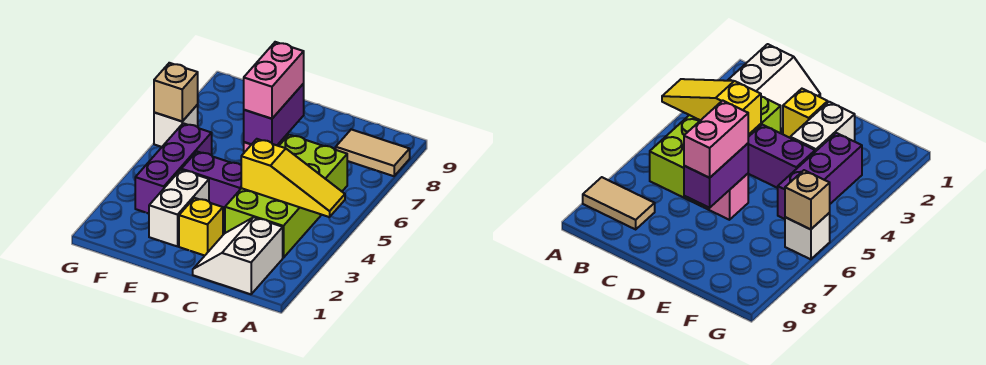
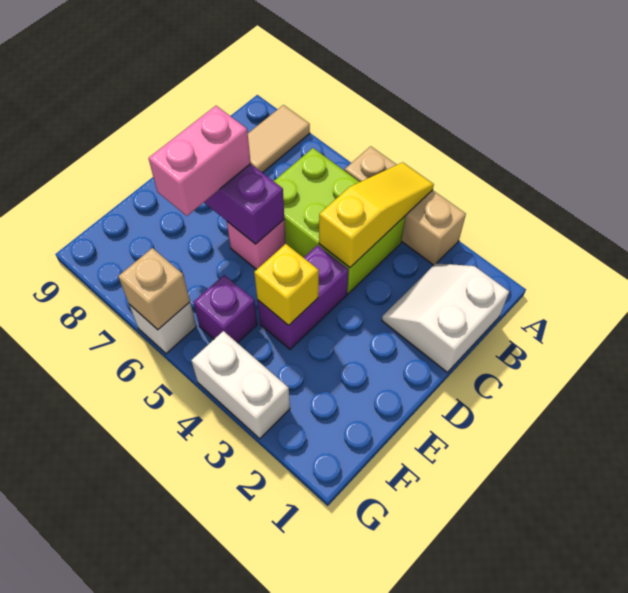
none -> tan 1x3 brick [345,146,466,265]
white 2x2 slope [193,217,283,294] -> white 2x2 slope turned to [382,263,509,372]
lime 2x4 brick [225,135,347,258] -> lime 2x3 brick [274,148,406,294]
yellow 1x1 brick [179,198,223,256] -> yellow 1x1 brick moved to [254,244,319,325]
pink 1x2 brick [244,42,304,119] -> pink 1x2 brick turned to [149,106,251,216]
white 1x2 brick [149,170,209,246] -> white 1x2 brick moved to [191,331,290,439]
purple 1x3 brick [135,123,212,213] -> purple 1x1 brick [193,275,257,343]

